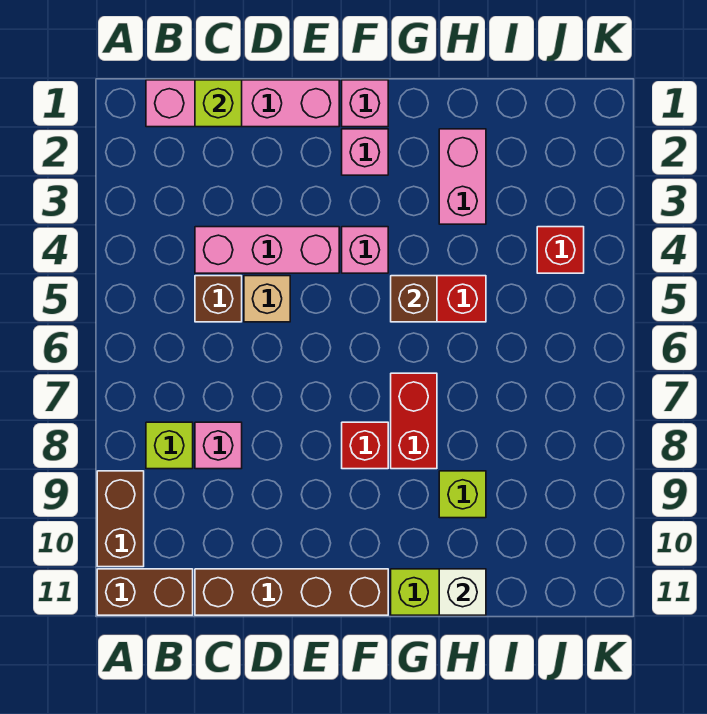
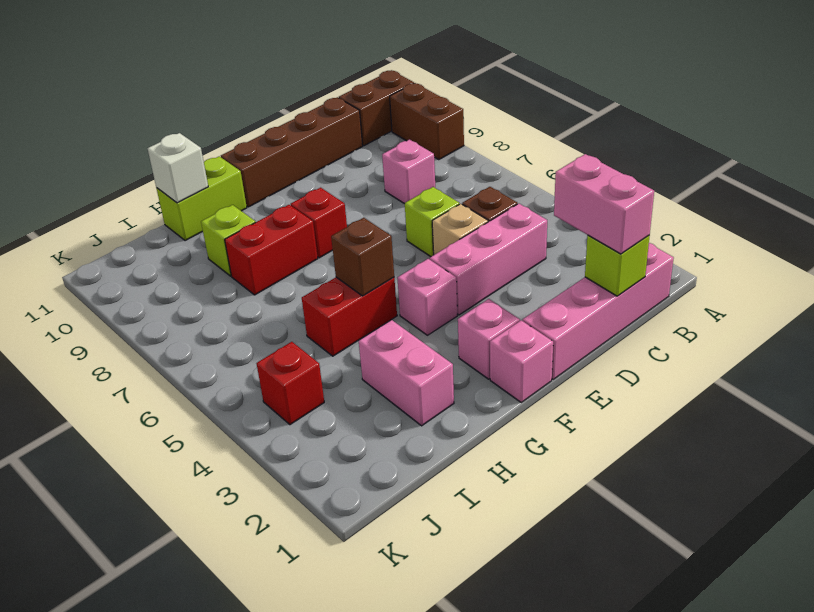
lime 1x1 brick [146,422,193,469] -> lime 1x1 brick moved to [405,187,459,257]
none -> pink 1x2 brick [554,154,654,254]
red 1x2 brick [391,373,437,469] -> red 1x2 brick turned to [225,205,318,295]

